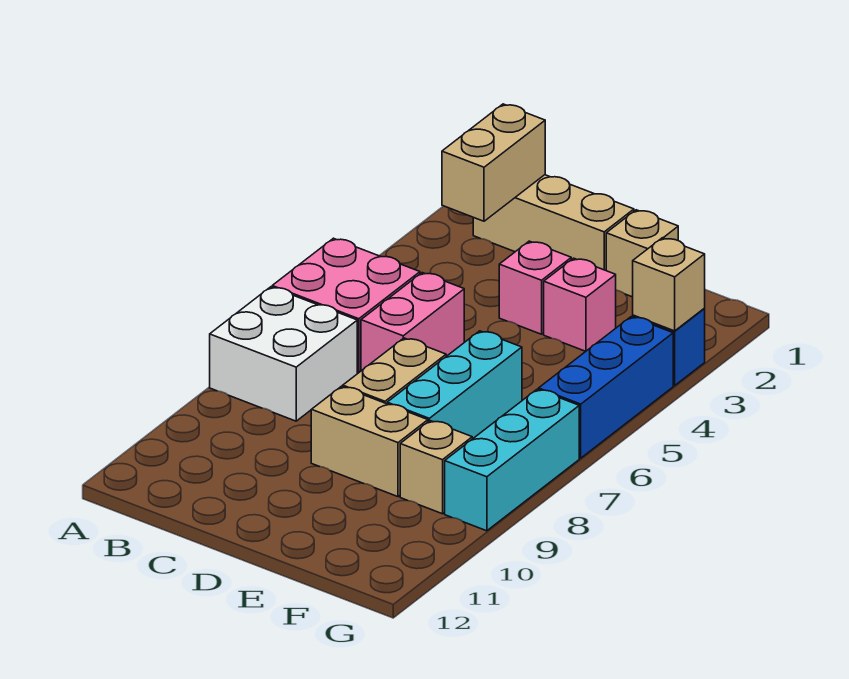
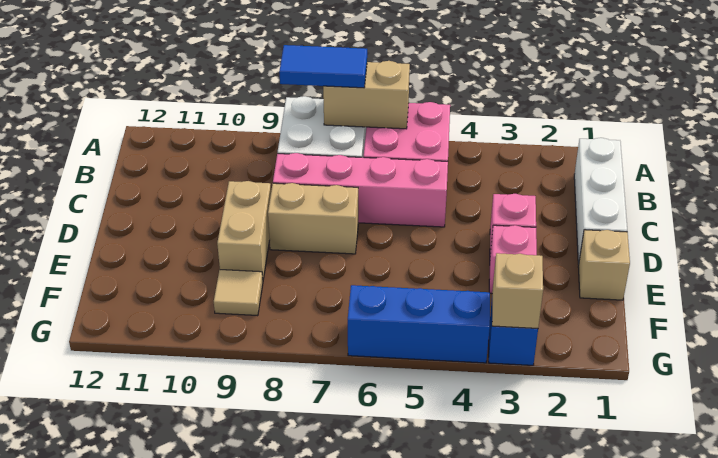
none -> blue 1x2 tile [279,45,367,88]
tan 1x3 brick [473,175,634,270] -> white 1x3 brick [574,138,627,264]
tan 1x2 brick [442,104,545,221] -> tan 1x2 brick moved to [323,61,410,129]
pink 1x2 brick [361,273,464,371] -> pink 1x4 brick [273,153,448,227]
cyan 1x3 brick [387,331,522,439] -> none
tan 1x1 brick [400,421,472,514] -> tan 1x1 tile [214,270,263,316]
cyan 1x3 brick [445,389,579,531] -> none

